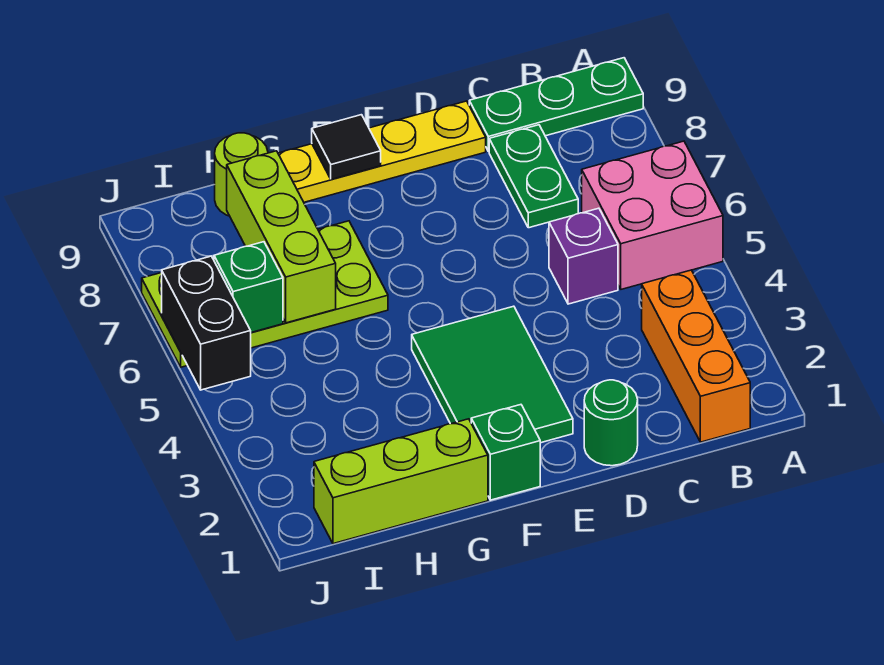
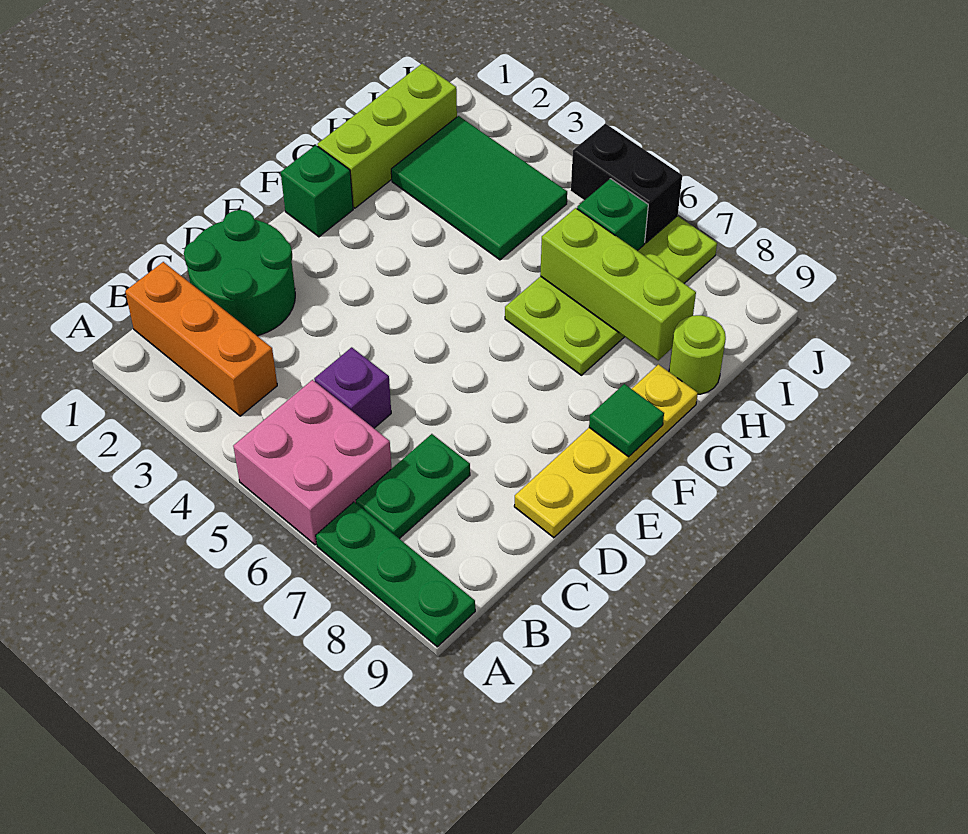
green 1x3 plate [469,58,643,151] -> green 1x3 plate turned to [316,502,475,647]
green 1x2 plate [489,125,578,228] -> green 1x2 plate turned to [356,434,470,539]
green 1x1 round brick [584,380,638,466] -> green 2x2 round brick [184,210,295,336]
green 2x3 tile [412,306,573,443] -> green 2x3 tile moved to [391,116,567,260]
black 1x1 tile [312,115,381,179] -> green 1x1 tile [589,384,664,457]

